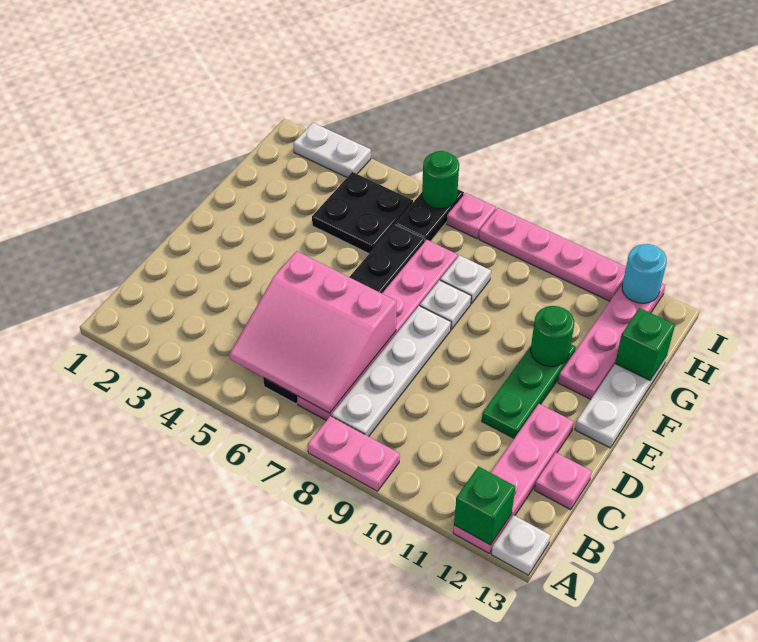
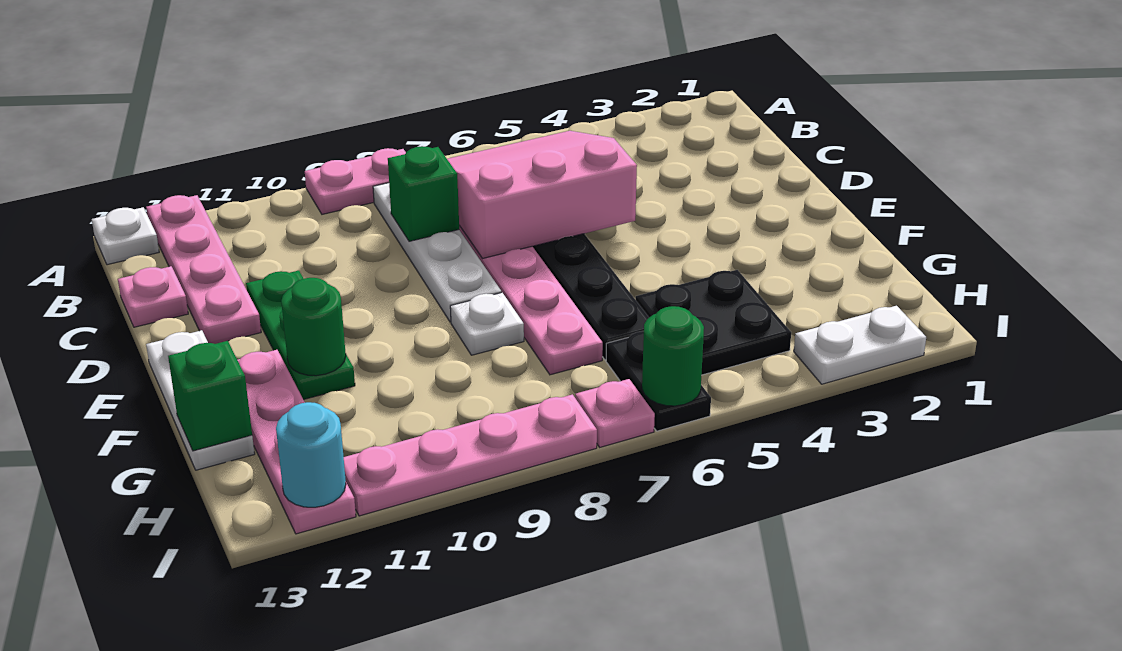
green 1x1 brick [454,466,516,545] -> green 1x1 brick moved to [388,146,459,241]
white 1x1 plate [440,255,491,304] -> none

